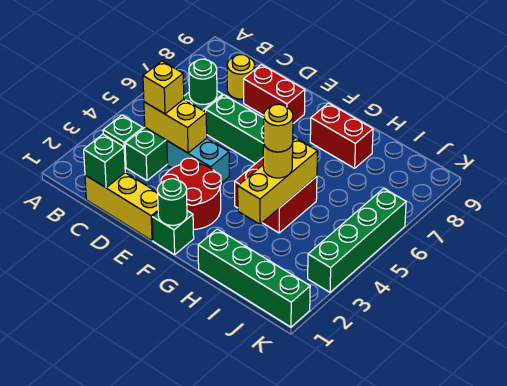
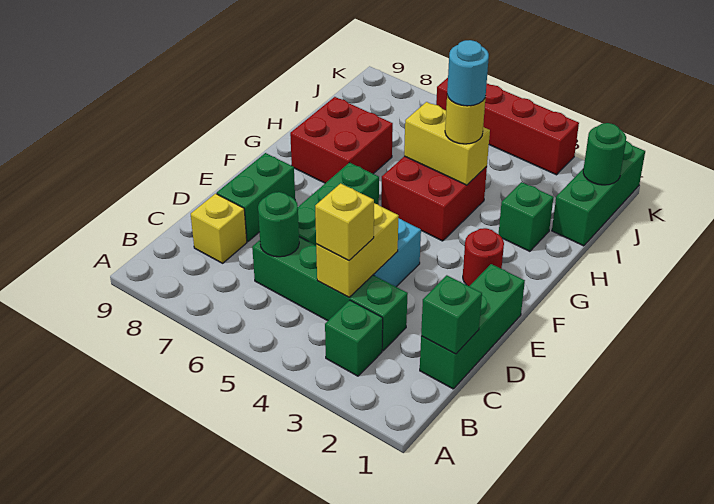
yellow 1x3 brick [85,173,158,241] -> green 1x3 brick [420,264,525,389]
yellow 1x1 round brick [227,55,255,99] -> yellow 1x1 brick [191,194,247,263]
red 1x2 brick [244,65,305,123] -> green 1x2 brick [217,153,295,242]
red 2x2 round brick [161,158,221,230] -> red 1x1 round brick [463,228,504,286]
green 1x1 brick [152,211,194,255] -> green 1x1 brick moved to [498,182,554,251]
green 1x1 round brick [158,179,187,225] -> green 1x1 round brick moved to [583,123,626,185]
red 1x2 brick [310,103,373,168] -> red 2x2 brick [290,97,393,183]
green 1x4 brick [198,229,310,327] -> green 1x3 brick [552,141,645,246]
yellow 1x3 brick [238,138,318,224] -> yellow 1x2 brick [404,102,490,185]
yellow 1x1 round brick [264,104,293,152] -> cyan 1x1 round brick [447,40,489,106]
green 1x4 brick [308,188,406,292] -> red 1x4 brick [436,78,579,175]

